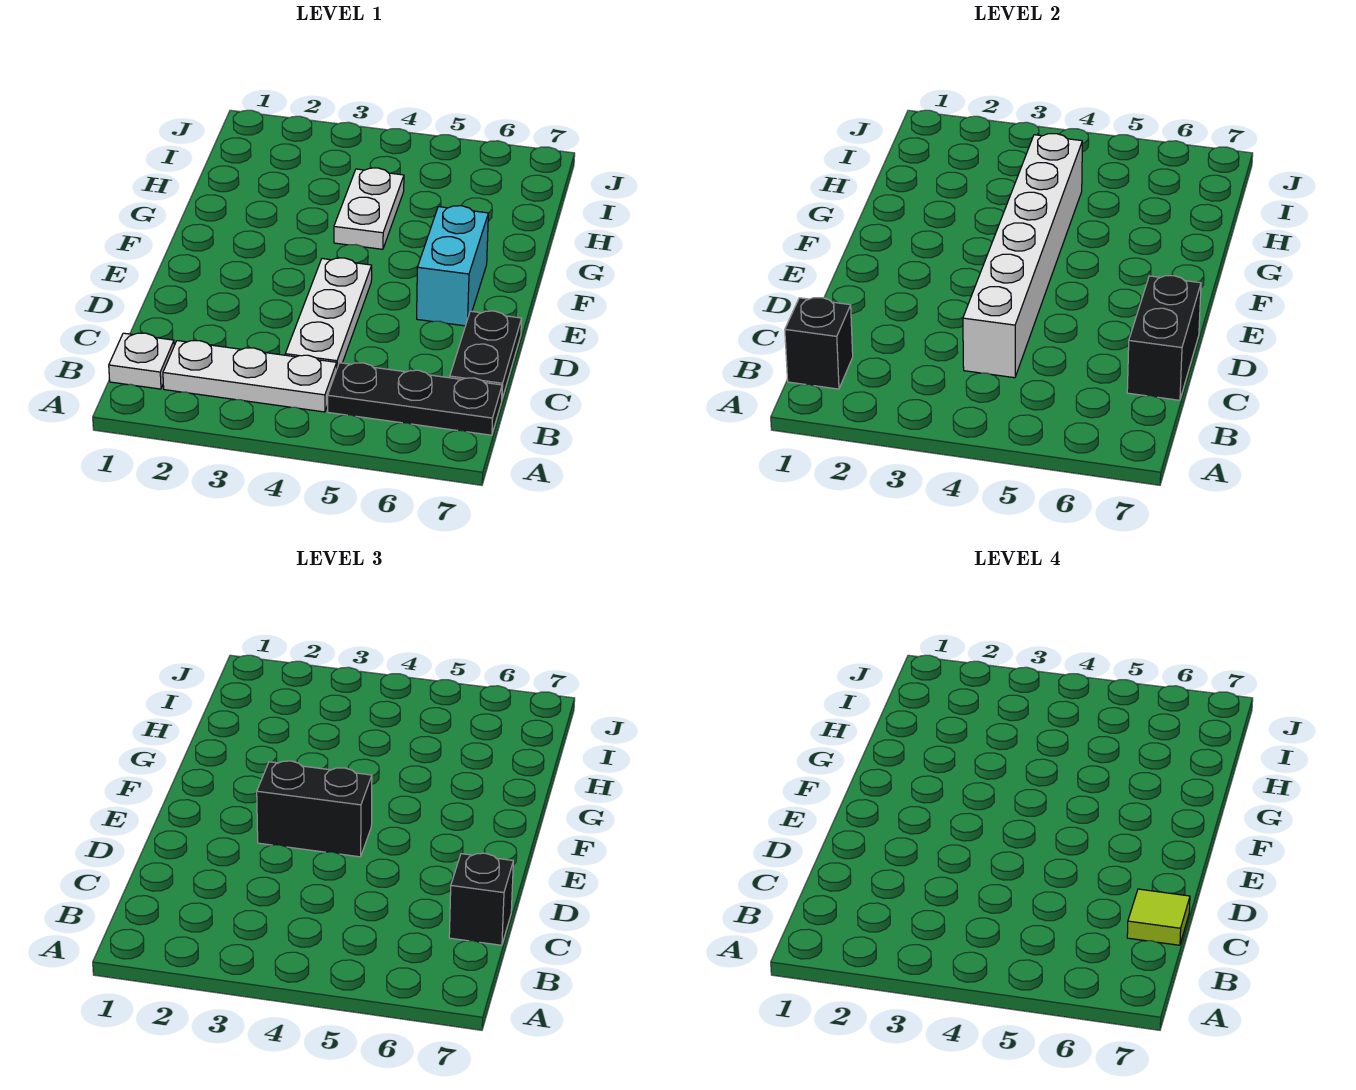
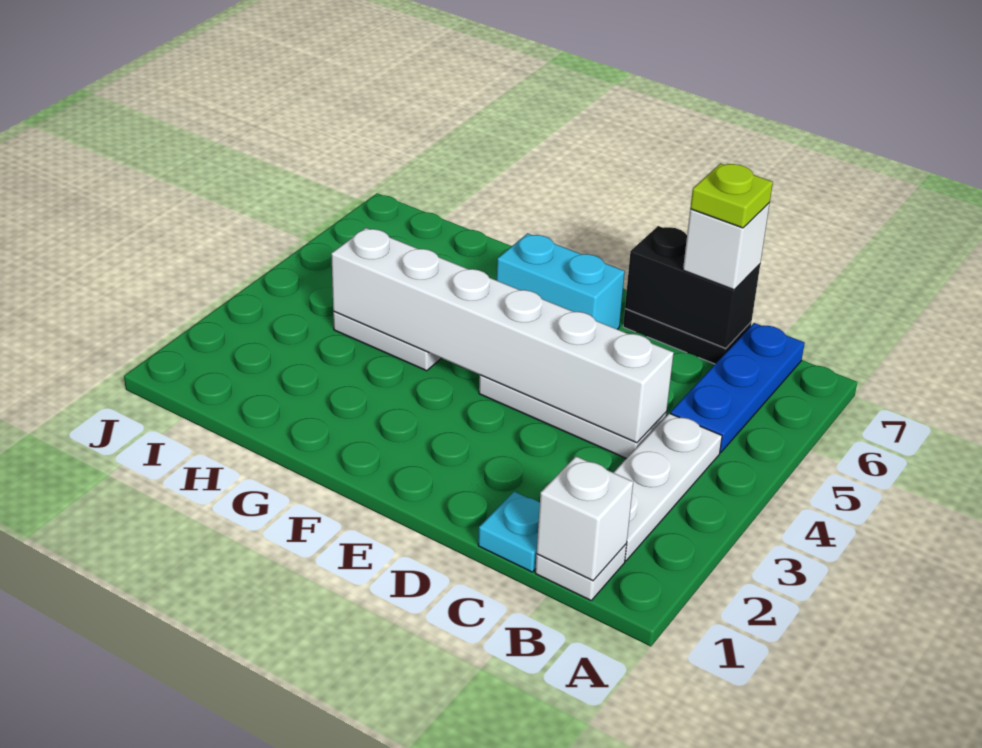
black 1x1 brick [785,298,853,389] -> white 1x1 brick [537,456,633,581]
black 1x3 plate [328,363,502,435] -> blue 1x3 plate [670,323,805,453]
none -> cyan 1x1 plate [478,492,540,572]
black 1x1 brick [449,853,513,945] -> white 1x1 brick [683,203,770,290]
lime 1x1 tile [1127,889,1190,945] -> lime 1x1 plate [690,164,773,228]
black 1x2 brick [257,761,372,857] -> none

